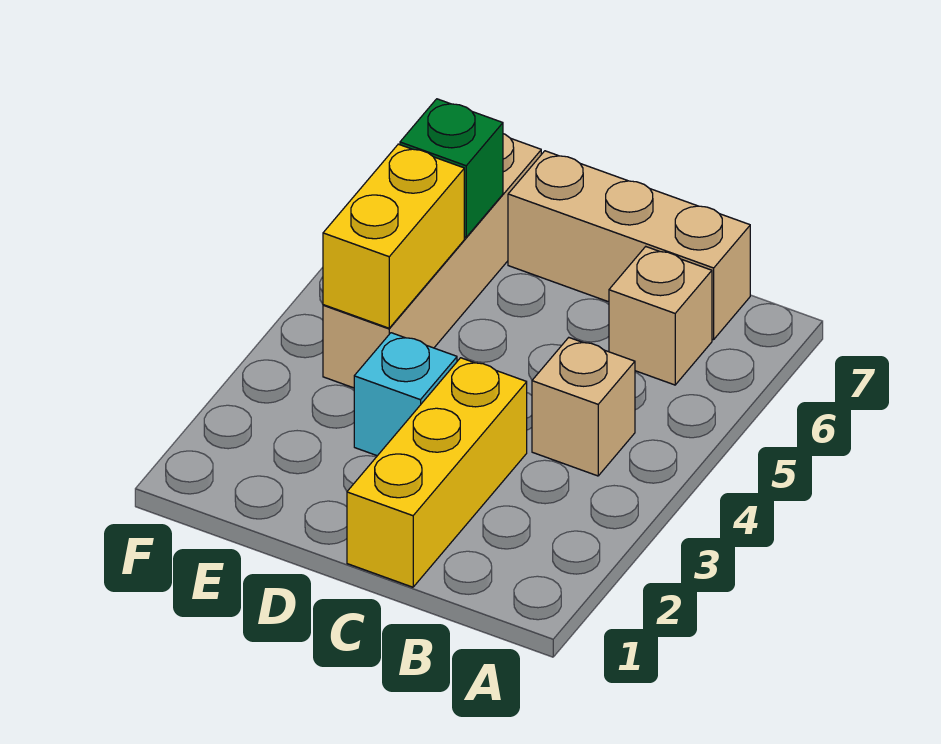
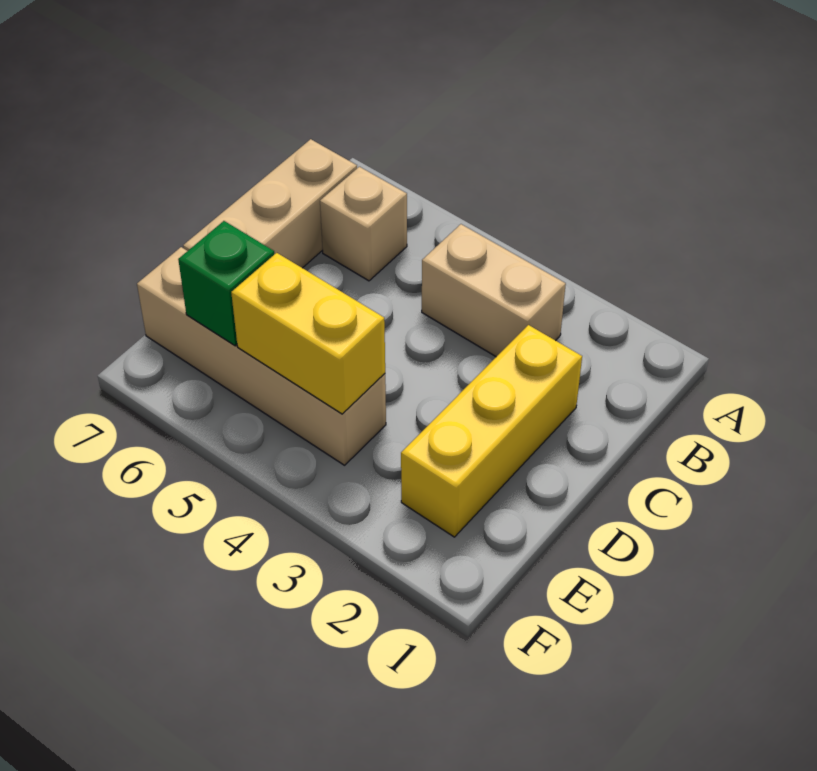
tan 1x1 brick [532,338,635,476] -> tan 1x2 brick [422,224,566,357]
yellow 1x3 brick [347,358,527,587] -> yellow 1x3 brick turned to [401,325,582,537]
cyan 1x1 brick [354,333,457,456] -> none

